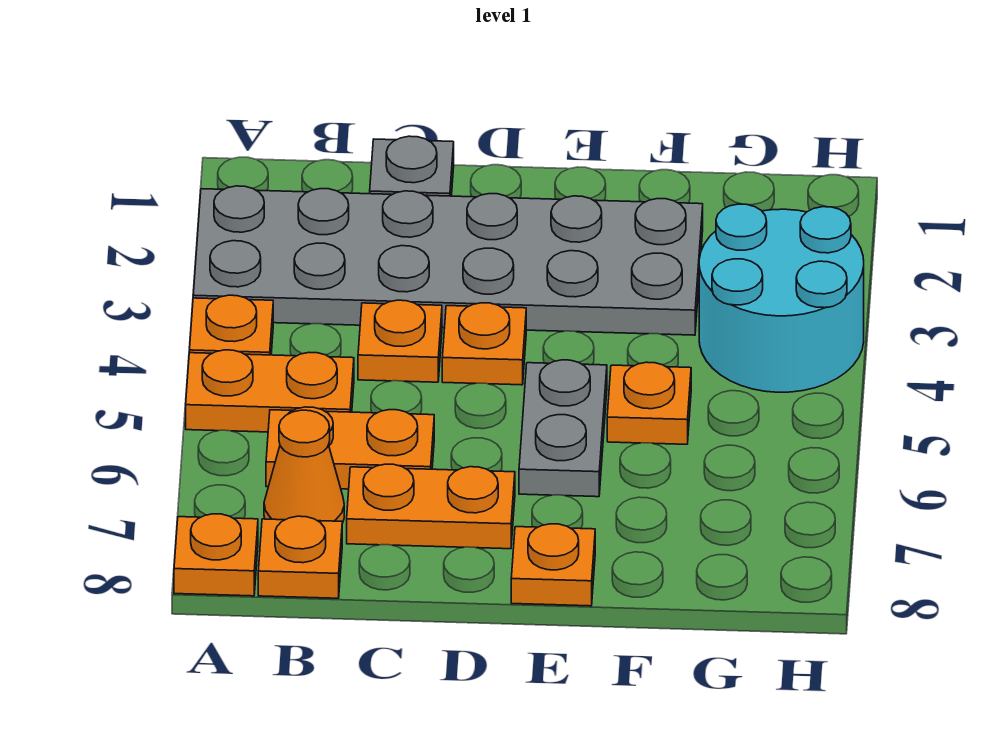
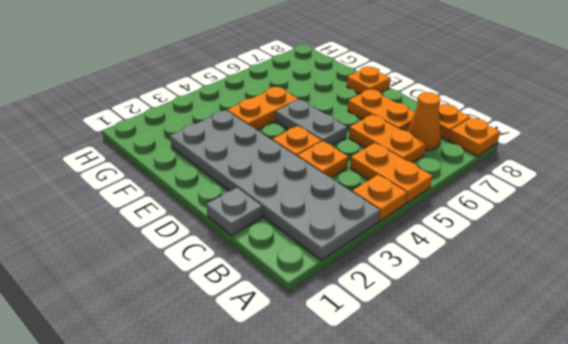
grey 1x2 plate [519,360,607,497] -> grey 1x2 plate turned to [276,100,347,146]
orange 1x1 plate [607,362,691,444] -> orange 1x2 plate [227,87,299,130]
cyan 2x2 round brick [699,204,864,392] -> none

